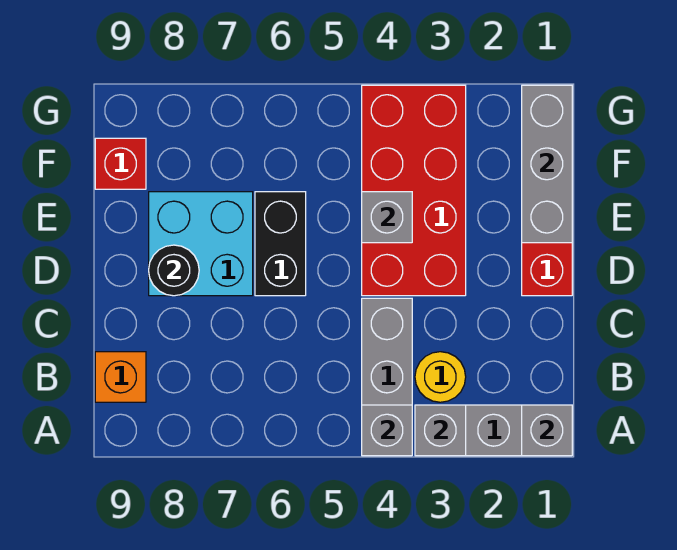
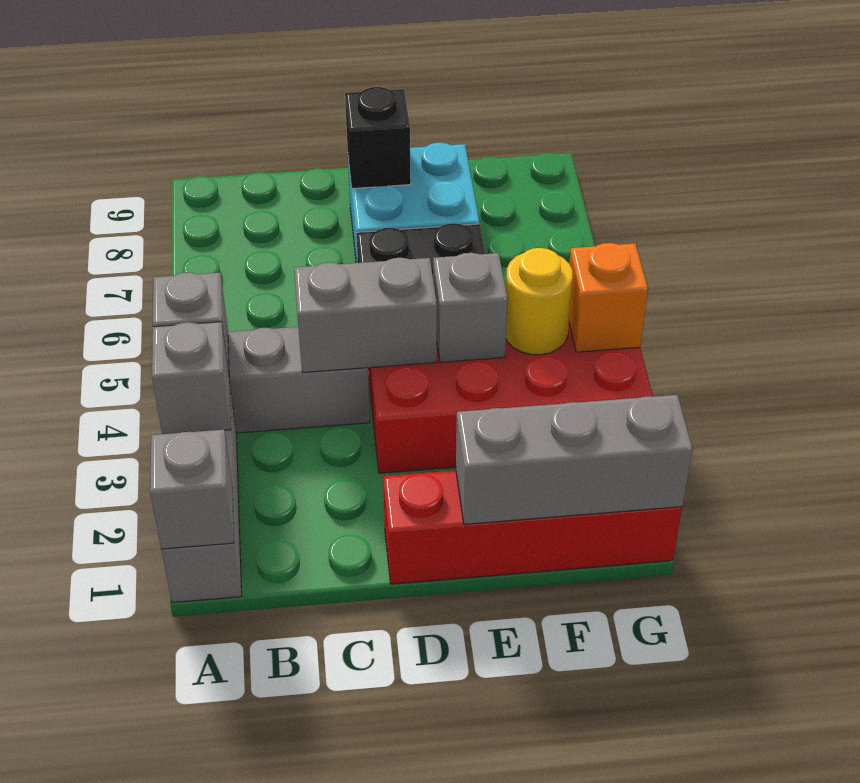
yellow 1x1 round brick [415,352,466,402] -> yellow 1x1 round brick moved to [506,248,573,355]
orange 1x1 brick [95,352,146,402] -> orange 1x1 brick moved to [569,243,648,352]
none -> grey 1x2 brick [294,258,437,373]
black 1x1 round brick [149,245,199,296] -> black 1x1 brick [345,87,411,189]
red 1x1 brick [95,138,146,189] -> none

